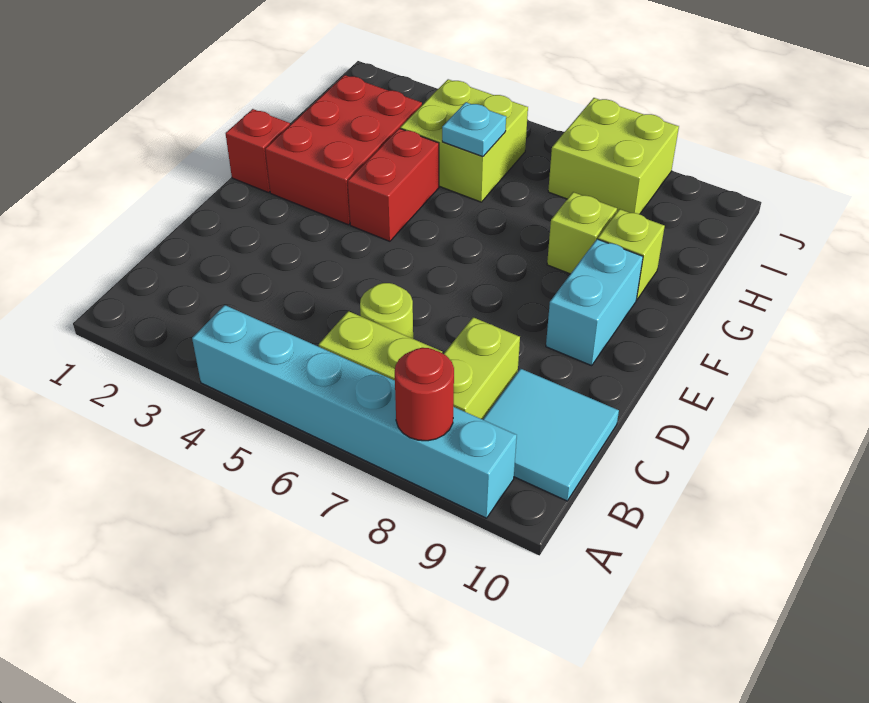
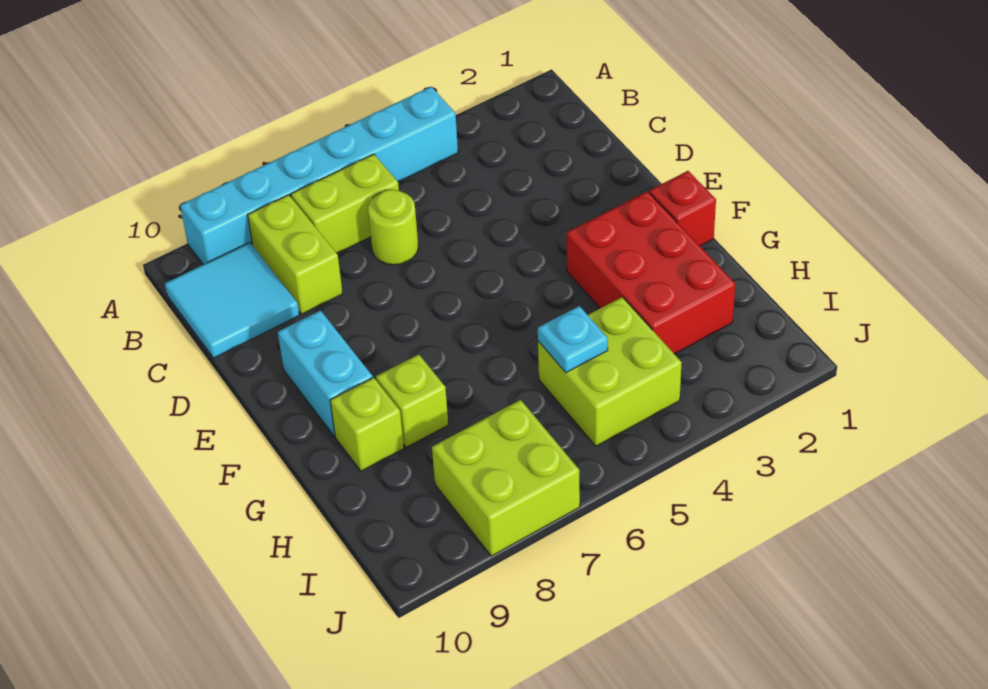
red 1x1 round brick [395,348,454,441] -> none
red 1x2 brick [348,128,439,241] -> none

